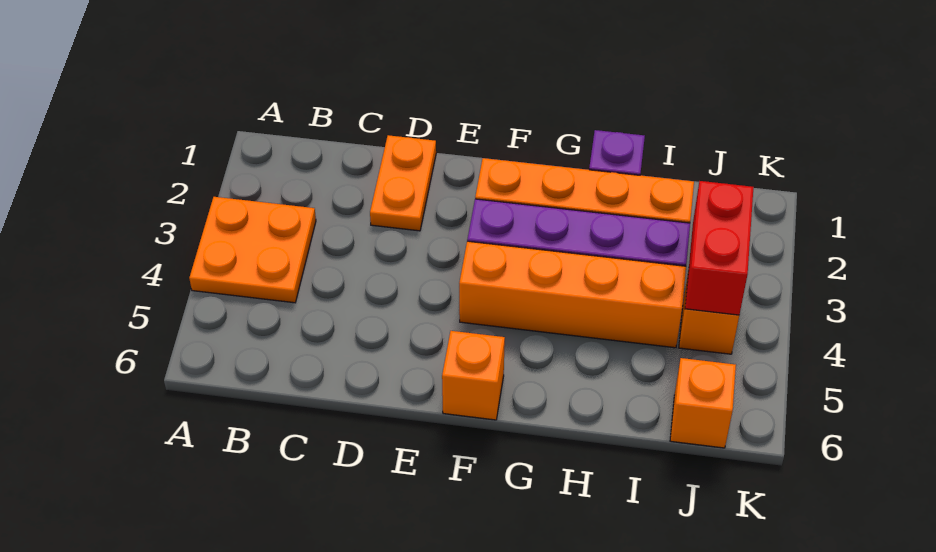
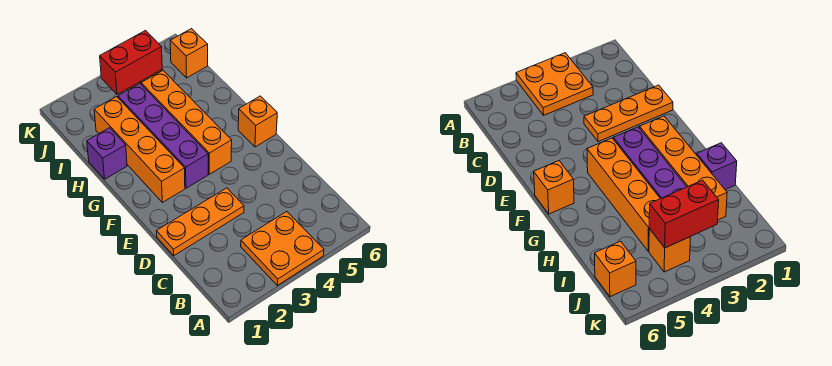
orange 1x2 plate [370,135,436,231] -> orange 1x3 plate [157,188,244,256]

